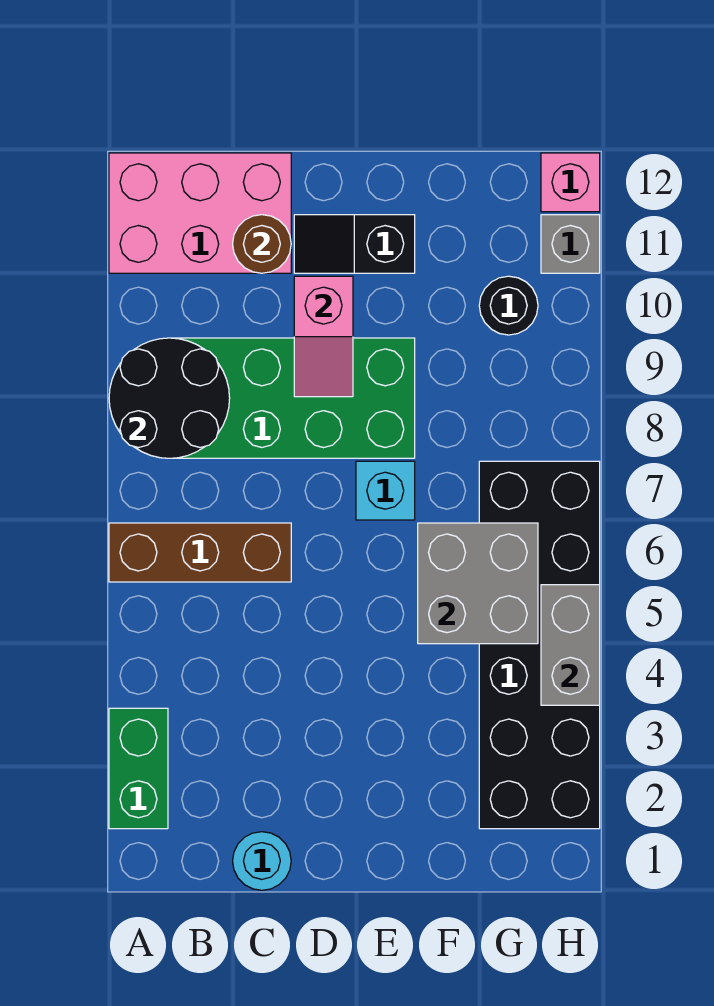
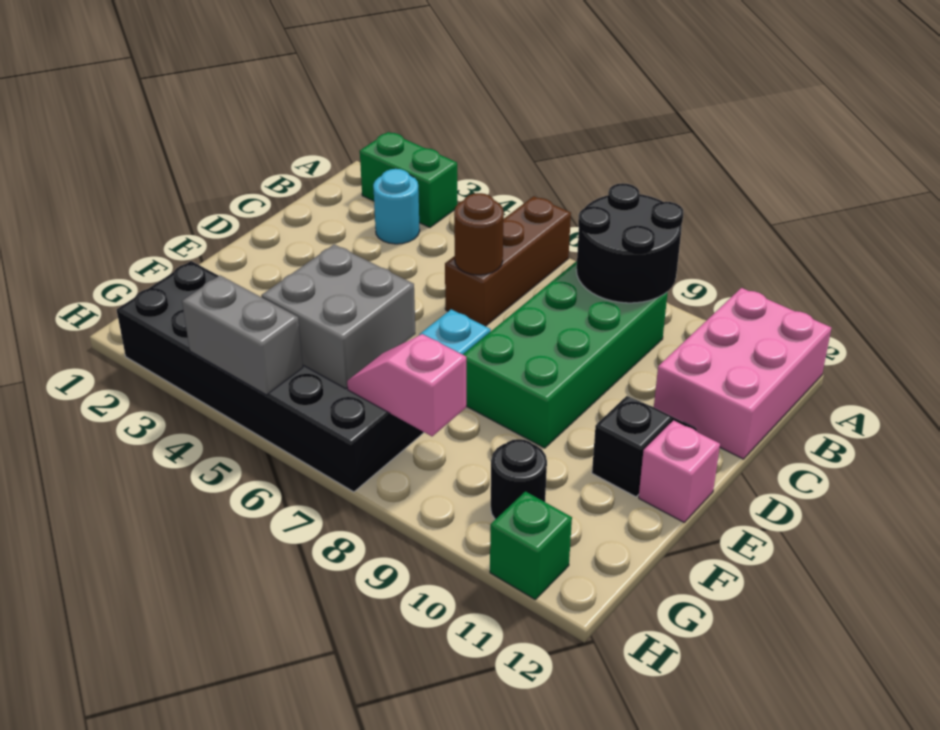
cyan 1x1 round brick [233,832,291,890] -> cyan 1x1 round brick moved to [373,169,420,244]
brown 1x1 round brick [233,215,291,273] -> brown 1x1 round brick moved to [454,193,504,275]
pink 1x2 slope [294,276,353,397] -> pink 1x2 slope moved to [347,334,466,436]
grey 1x1 brick [541,215,600,273] -> green 1x1 brick [490,492,572,599]
pink 1x1 brick [541,153,600,212] -> pink 1x1 brick moved to [639,420,720,522]

